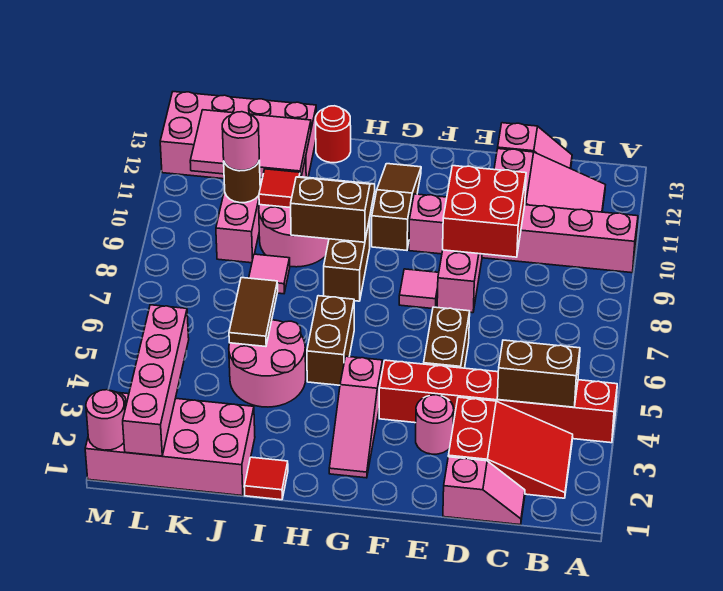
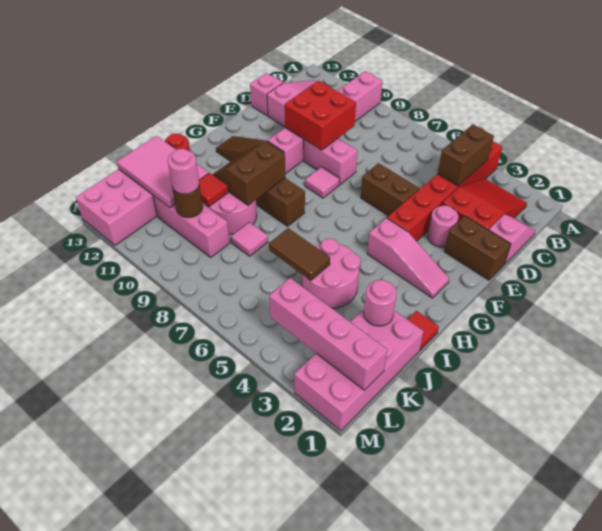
brown 1x2 brick [307,296,354,385] -> brown 1x2 brick moved to [444,216,511,280]
pink 2x3 tile [190,110,311,178] -> pink 2x3 tile turned to [117,136,209,207]
pink 1x1 round brick [86,390,125,450] -> pink 1x1 round brick moved to [364,280,397,326]

